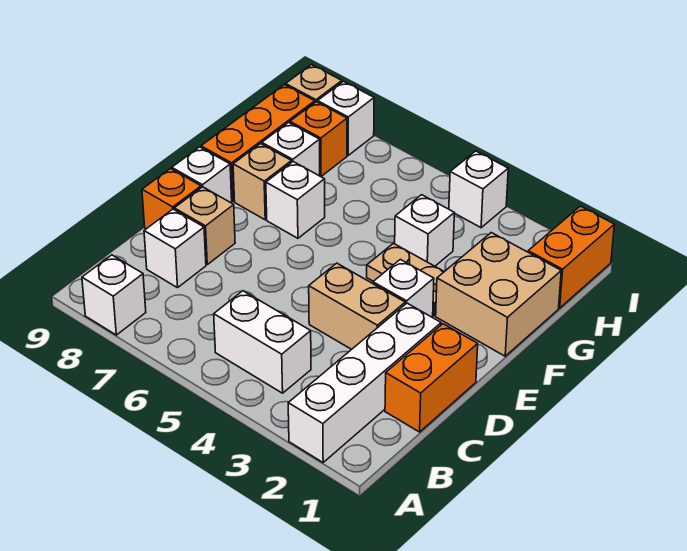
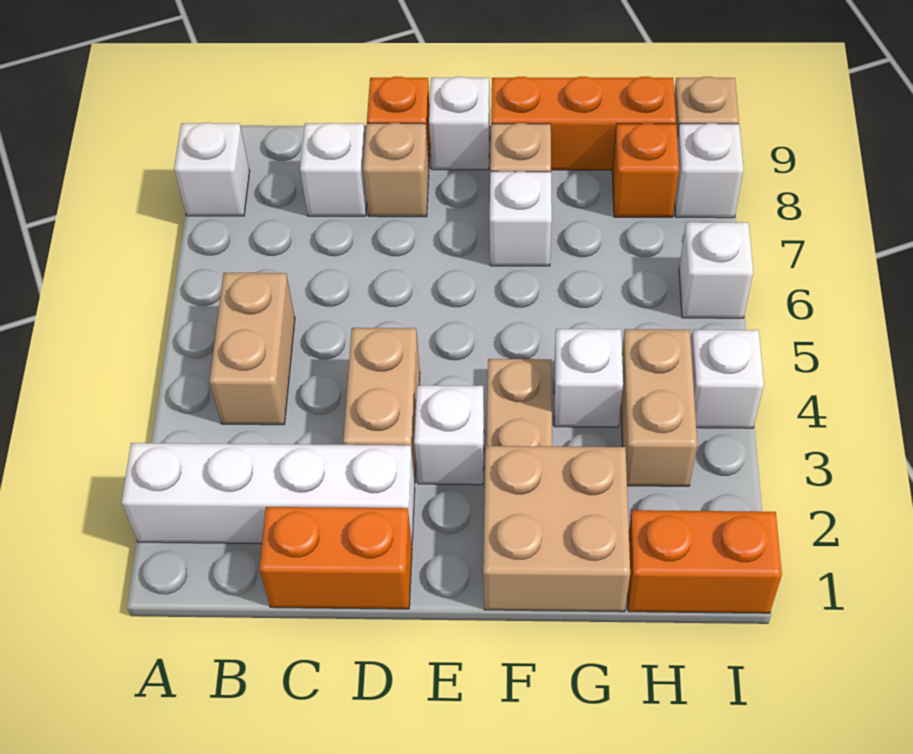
white 1x2 brick [214,291,311,393] -> tan 1x2 brick [210,273,295,425]
white 1x1 brick [262,122,320,176] -> white 1x1 brick moved to [679,222,753,318]
none -> tan 1x2 brick [621,329,697,486]

